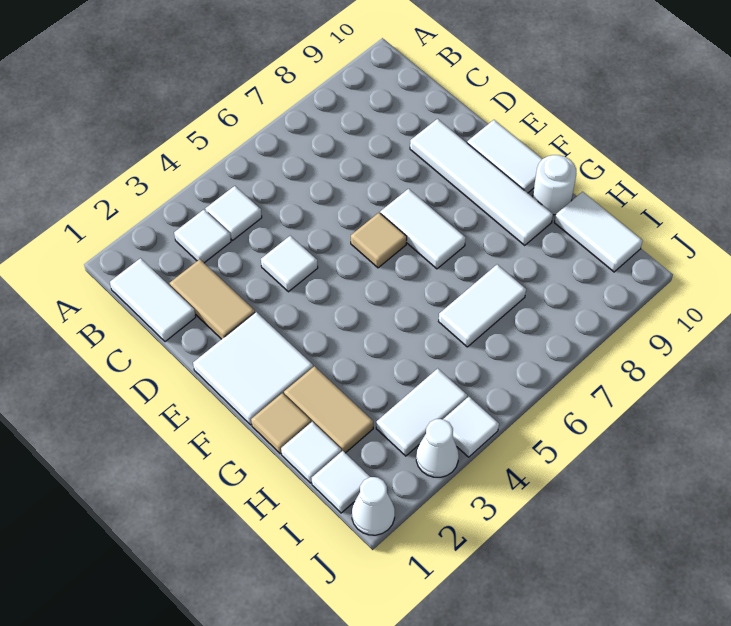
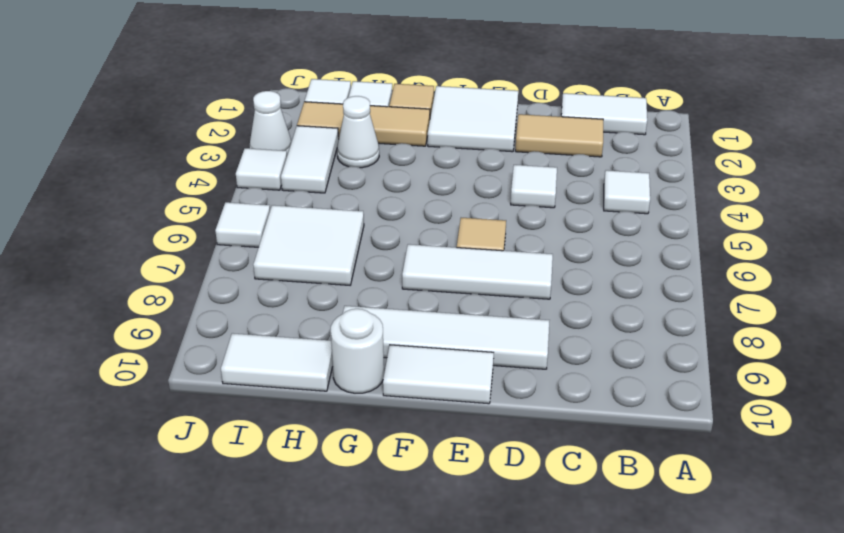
white 1x1 tile [174,210,231,263] -> white 1x1 tile moved to [215,202,270,247]
white 1x2 tile [380,189,466,269] -> white 1x3 tile [402,244,553,299]
tan 1x2 tile [284,366,373,453] -> tan 1x3 tile [297,102,430,146]
white 1x2 tile [439,264,526,347] -> white 2x2 tile [253,205,364,285]
white 1x1 cone [352,477,395,535] -> white 1x1 cone moved to [337,96,379,168]

